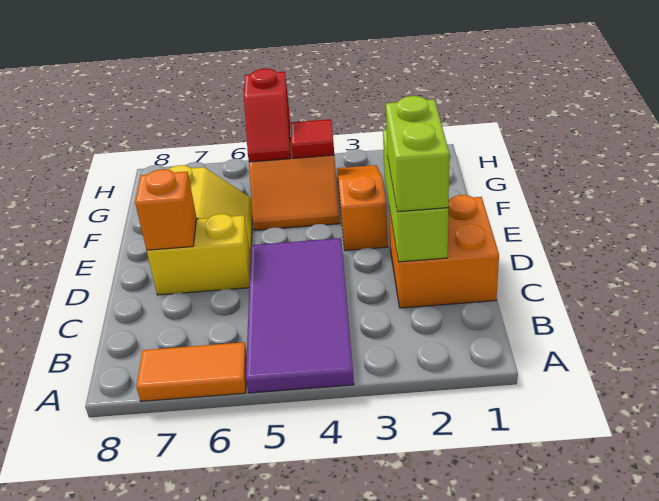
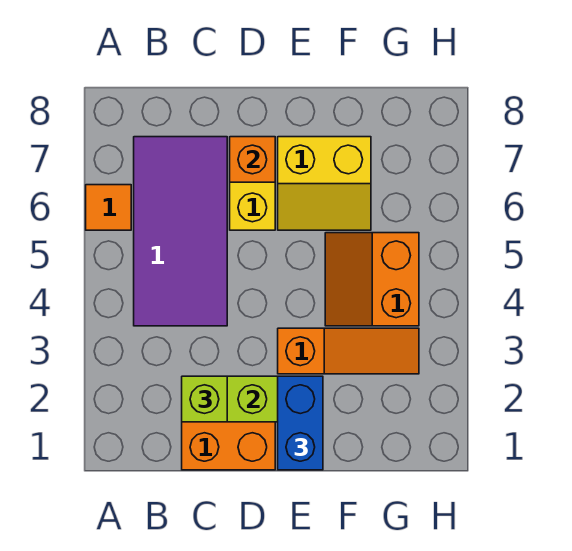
purple 2x4 tile [246,238,354,393] -> purple 2x4 tile turned to [134,137,227,326]
orange 1x2 tile [136,342,247,401] -> orange 1x1 tile [86,185,131,230]
lime 1x2 brick [386,96,449,212] -> lime 1x1 brick [182,376,227,422]
none -> blue 1x2 brick [278,376,323,470]
red 1x1 tile [291,119,334,158] -> none
red 1x2 slope [244,69,291,162] -> none

